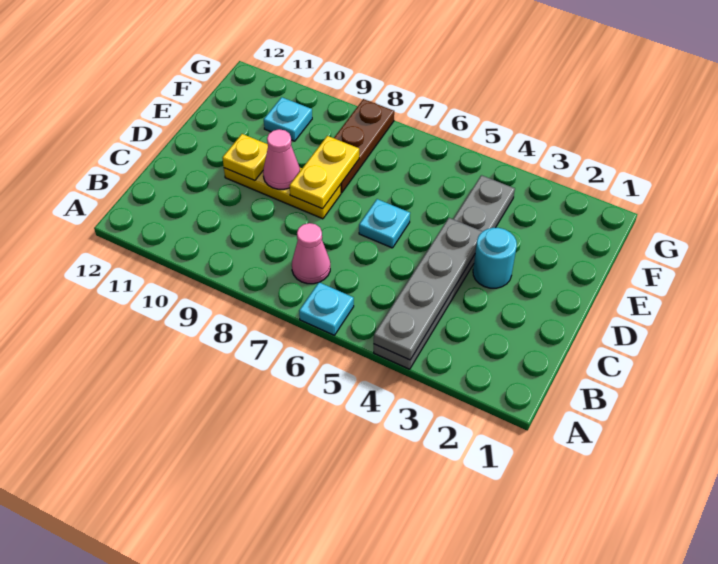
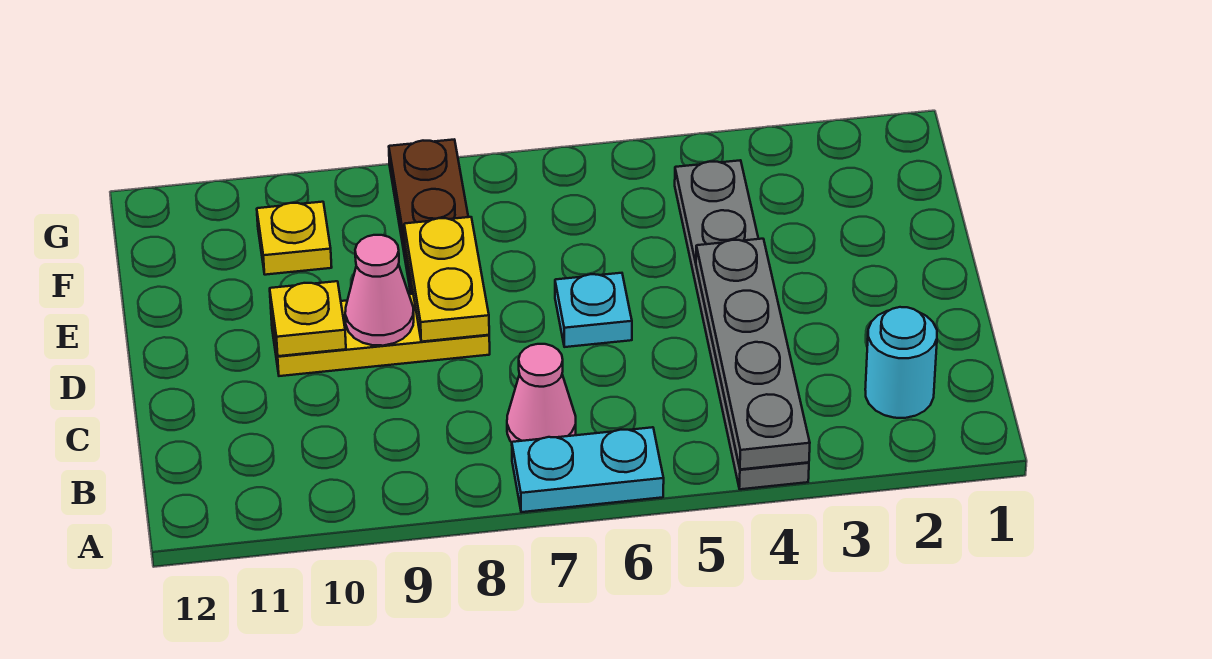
cyan 1x1 plate [299,282,354,335] -> cyan 1x2 plate [512,427,664,512]
cyan 1x1 round brick [473,228,517,288] -> cyan 1x1 round brick moved to [865,307,937,418]
cyan 1x1 plate [264,97,312,141] -> yellow 1x1 plate [257,202,332,275]

